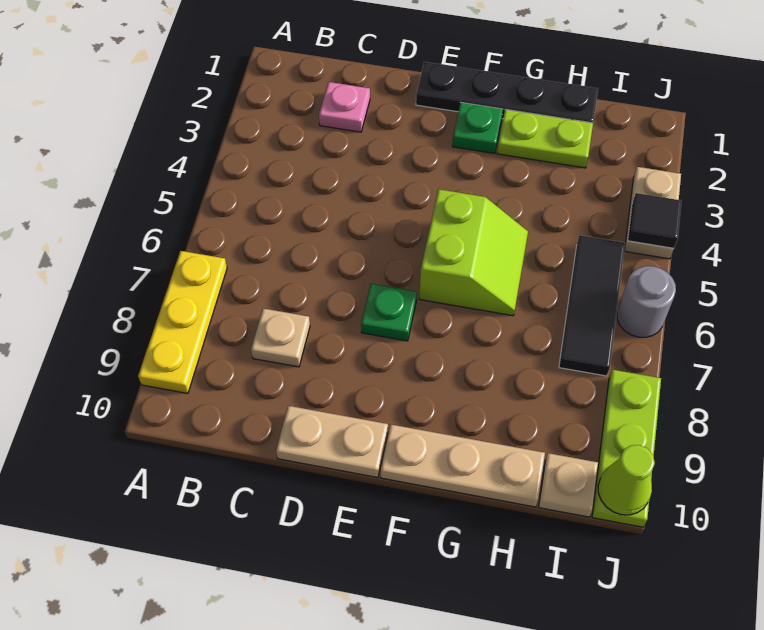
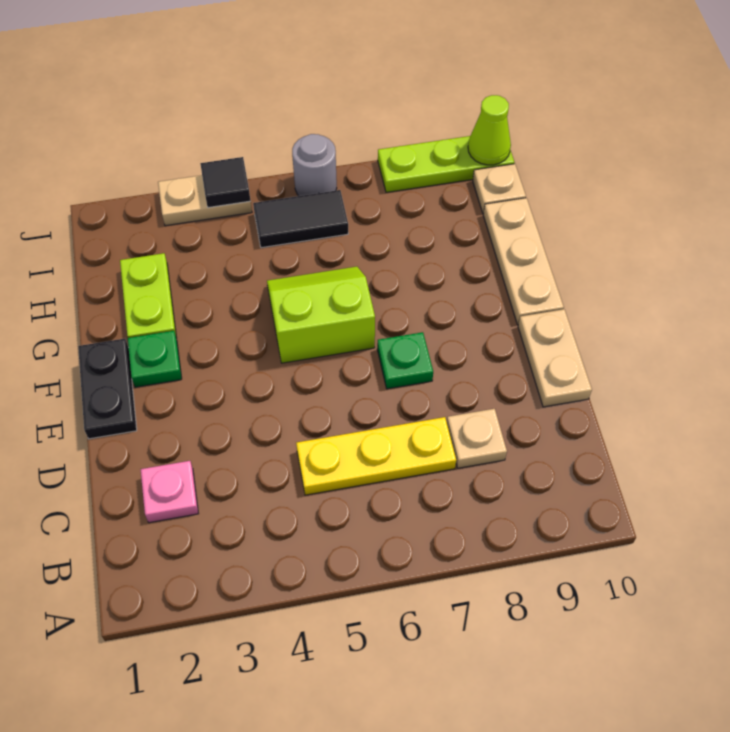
yellow 1x3 plate [138,251,227,393] -> yellow 1x3 plate moved to [296,417,456,495]
black 1x4 plate [416,62,598,123] -> black 1x2 plate [78,339,137,439]
black 1x3 tile [559,235,625,376] -> black 1x2 tile [253,190,348,248]

